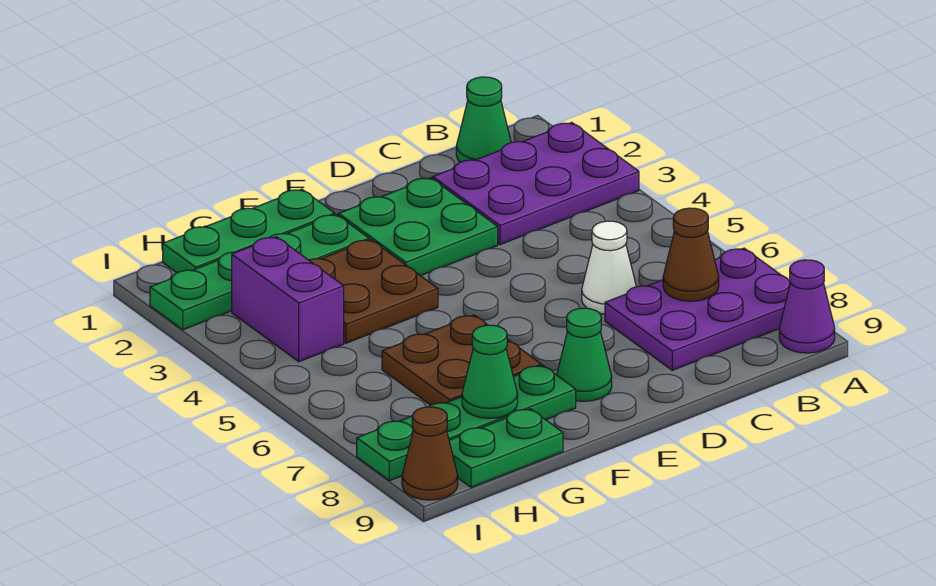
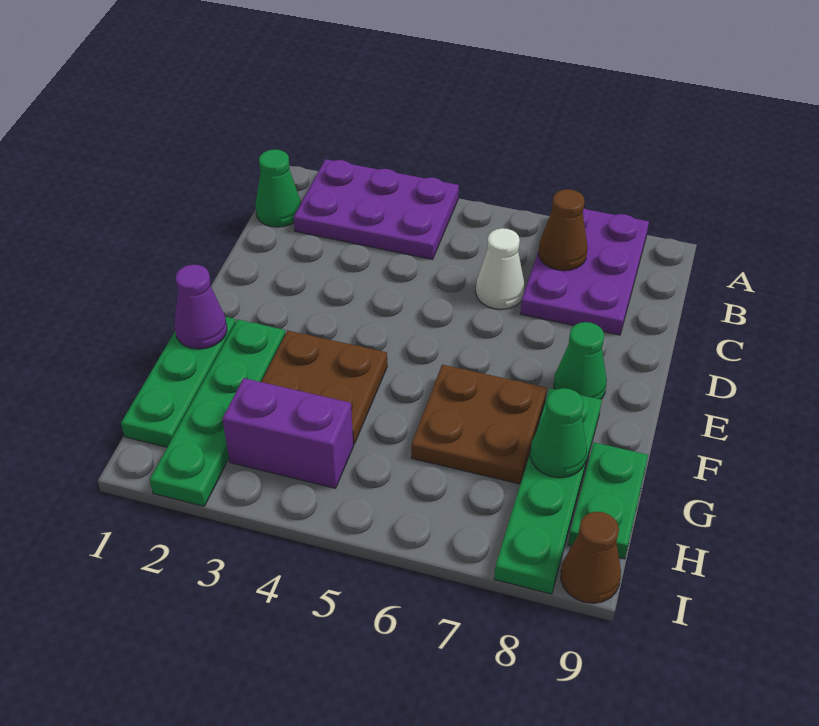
purple 2x3 plate [433,122,639,245] -> purple 2x3 plate turned to [294,159,459,259]
purple 1x1 cone [779,260,835,353] -> purple 1x1 cone moved to [175,265,227,349]
green 2x2 plate [338,178,498,276] -> none

